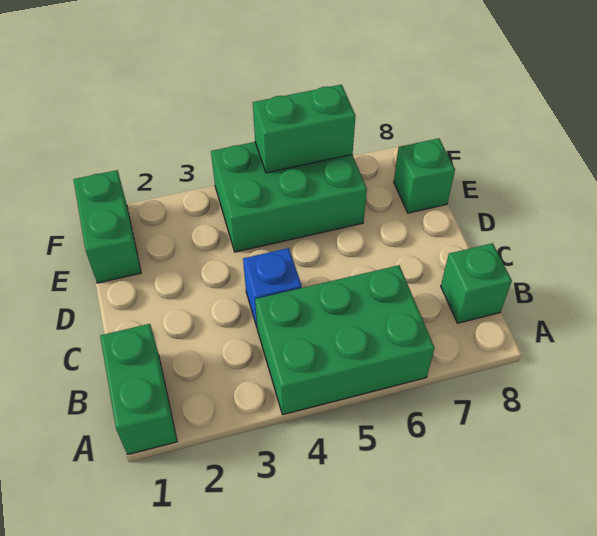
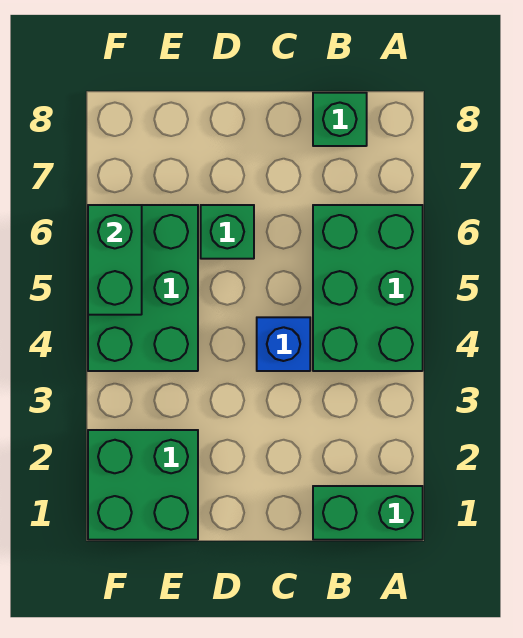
green 1x2 brick [73,170,141,283] -> green 2x2 brick [88,430,198,540]
green 1x1 brick [394,138,455,213] -> green 1x1 brick moved to [201,205,254,259]

